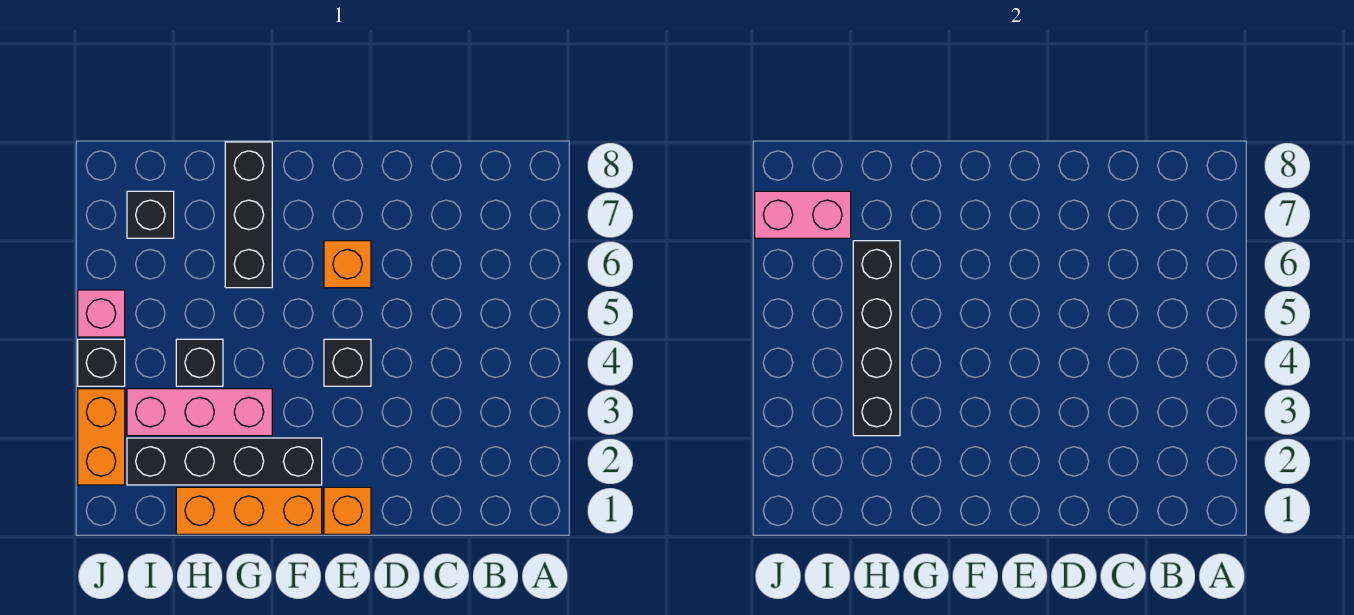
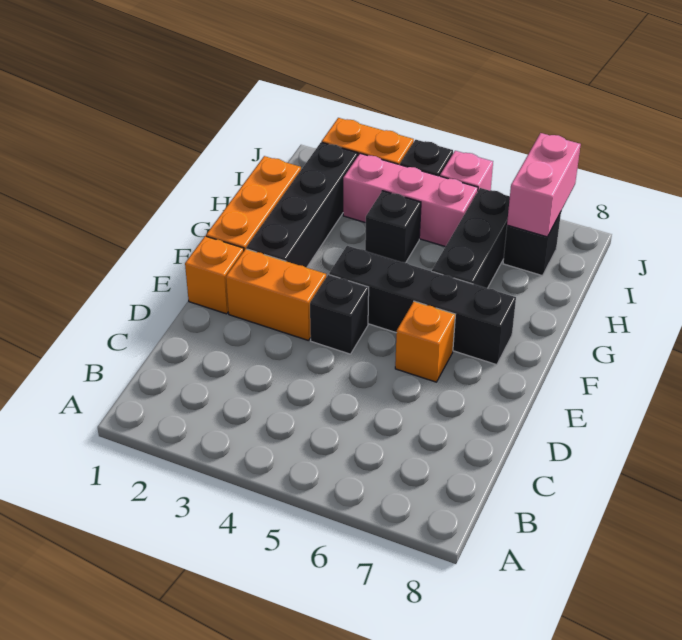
none -> orange 1x2 brick [226,249,326,341]
pink 1x3 brick [127,389,272,436] -> pink 1x3 brick turned to [343,153,478,247]
black 1x3 brick [225,142,272,288] -> black 1x3 brick turned to [432,188,510,288]
black 1x4 brick [853,241,900,436] -> black 1x4 brick moved to [329,246,516,365]

